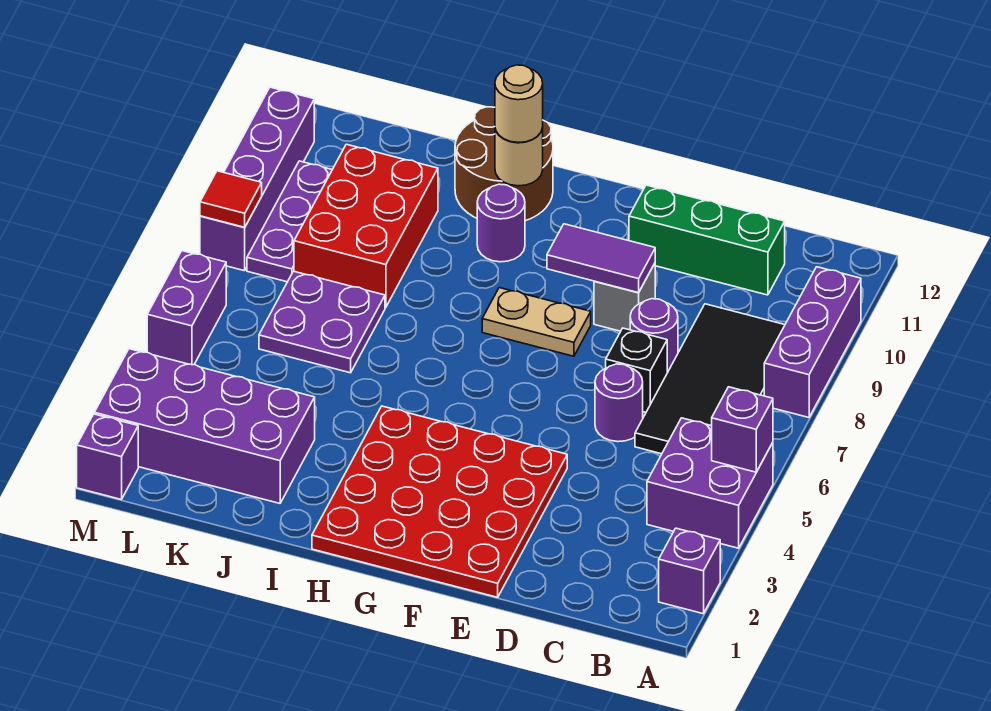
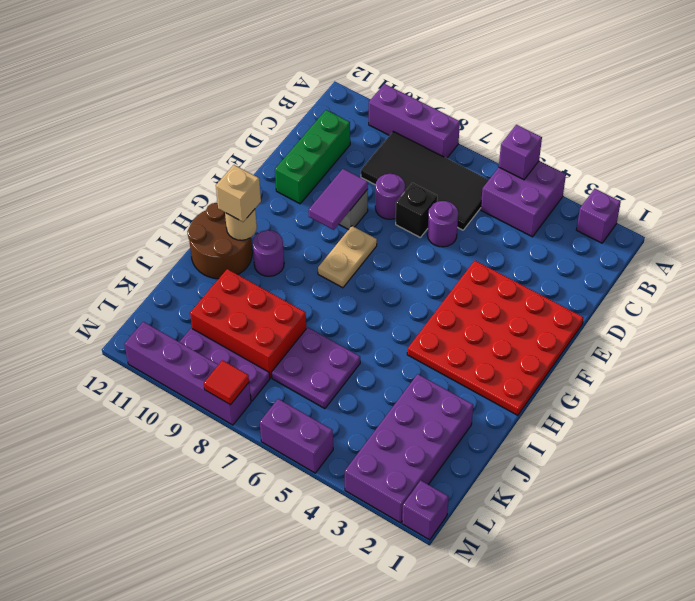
tan 1x1 round brick [495,65,543,142] -> tan 1x1 brick [216,165,261,222]

